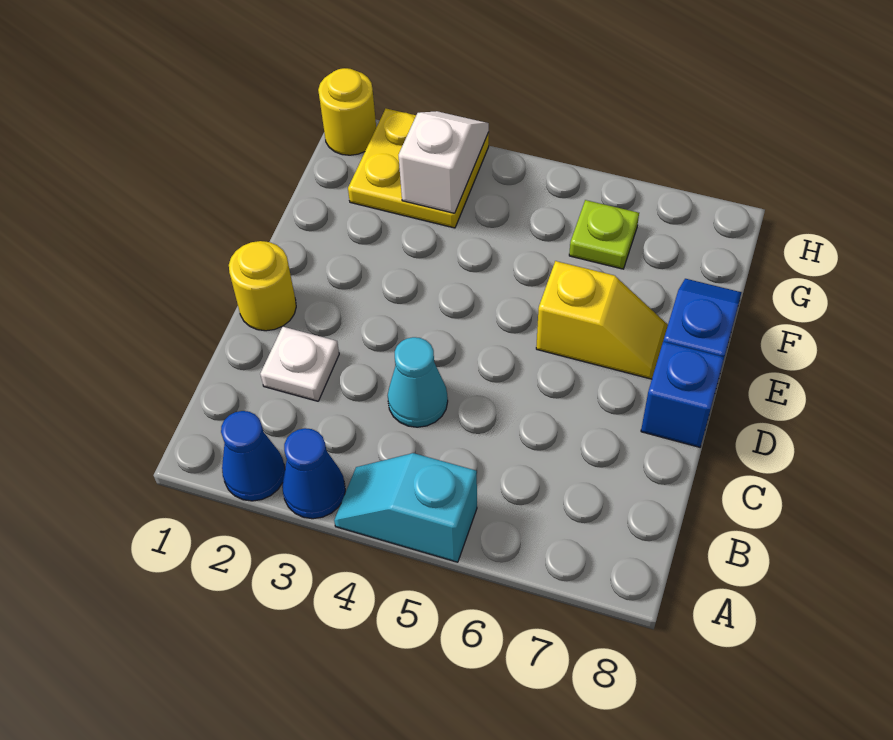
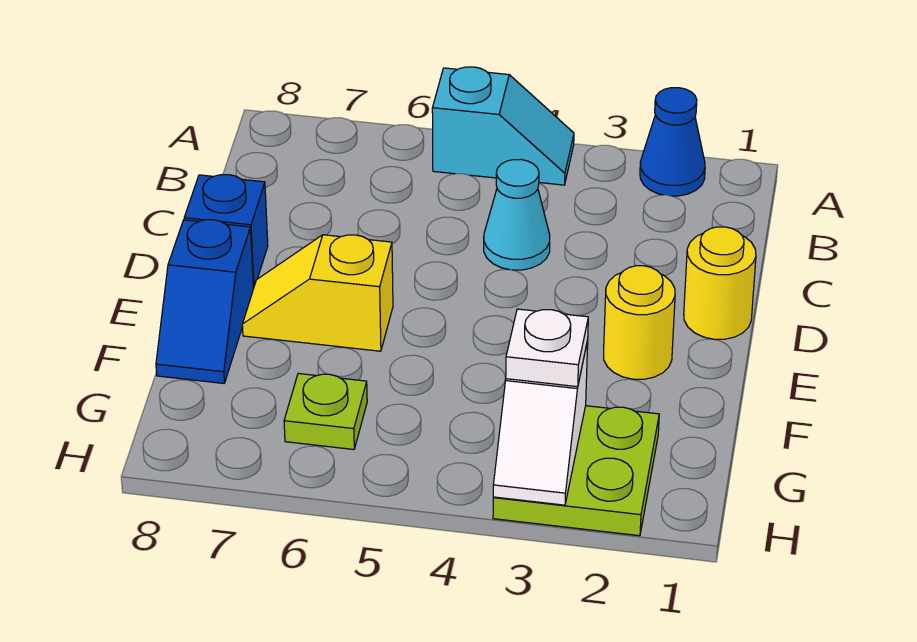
blue 1x1 cone [282,428,345,519] -> none
white 1x1 plate [260,327,339,401] -> white 1x1 plate moved to [506,309,588,387]
yellow 2x2 plate [348,109,489,228] -> lime 2x2 plate [493,406,659,536]
yellow 1x1 round brick [318,68,376,155] -> yellow 1x1 round brick moved to [604,266,675,379]

